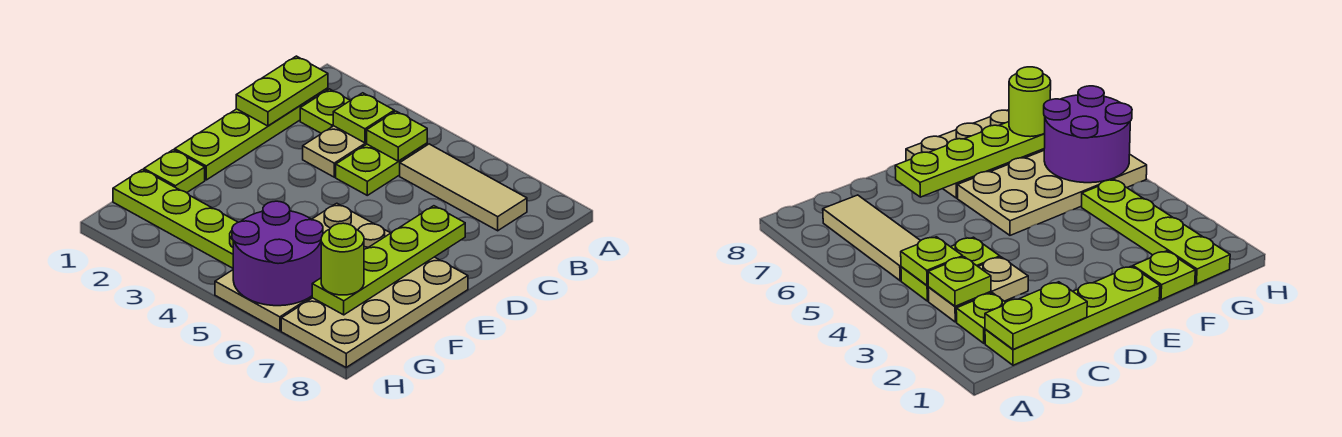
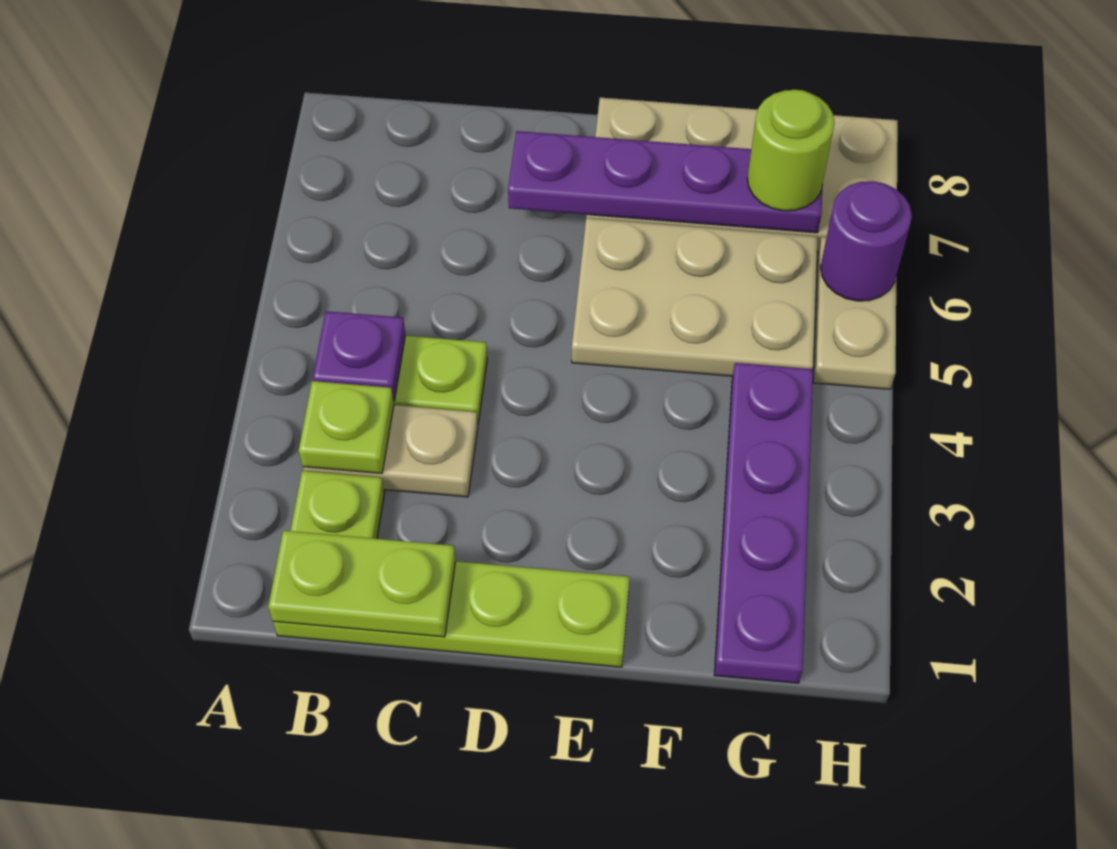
lime 1x1 plate [367,111,427,161] -> purple 1x1 plate [313,311,405,401]
tan 1x3 tile [400,144,527,231] -> none
lime 1x4 plate [312,206,465,315] -> purple 1x4 plate [508,131,822,233]
lime 1x1 plate [144,150,205,193] -> none
lime 1x4 plate [113,170,238,268] -> purple 1x4 plate [714,363,813,683]
purple 2x2 round brick [232,201,323,306] -> purple 1x1 round brick [821,181,912,301]

